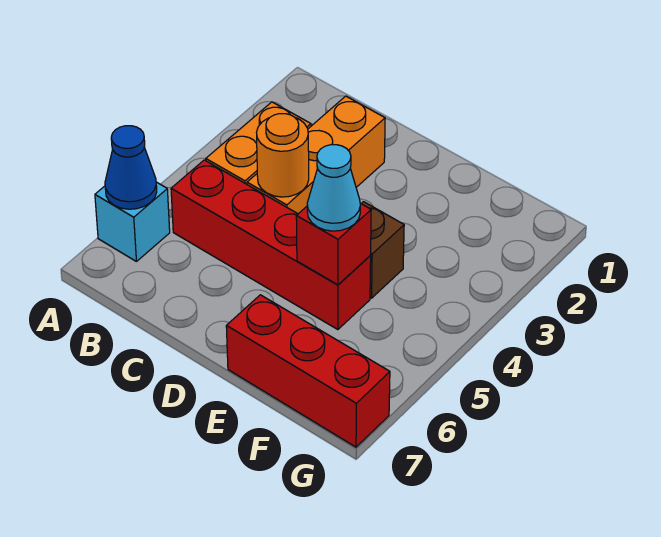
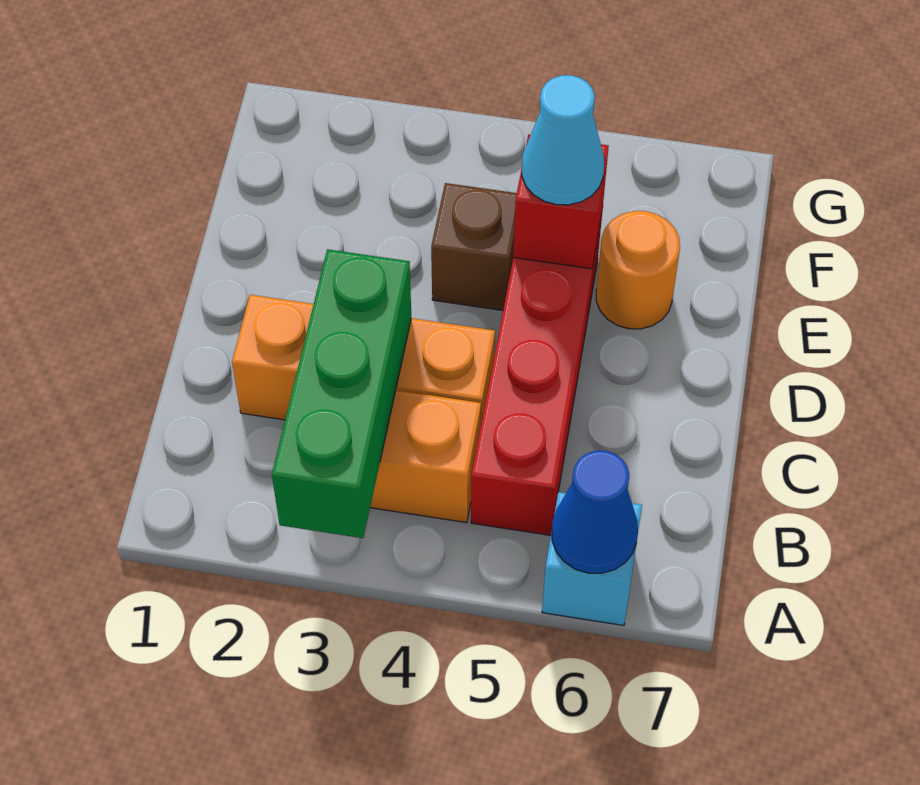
none -> green 1x3 brick [272,249,411,538]
orange 1x1 round brick [257,114,309,197] -> orange 1x1 round brick moved to [596,211,680,329]
red 1x3 brick [226,295,390,447] -> none

